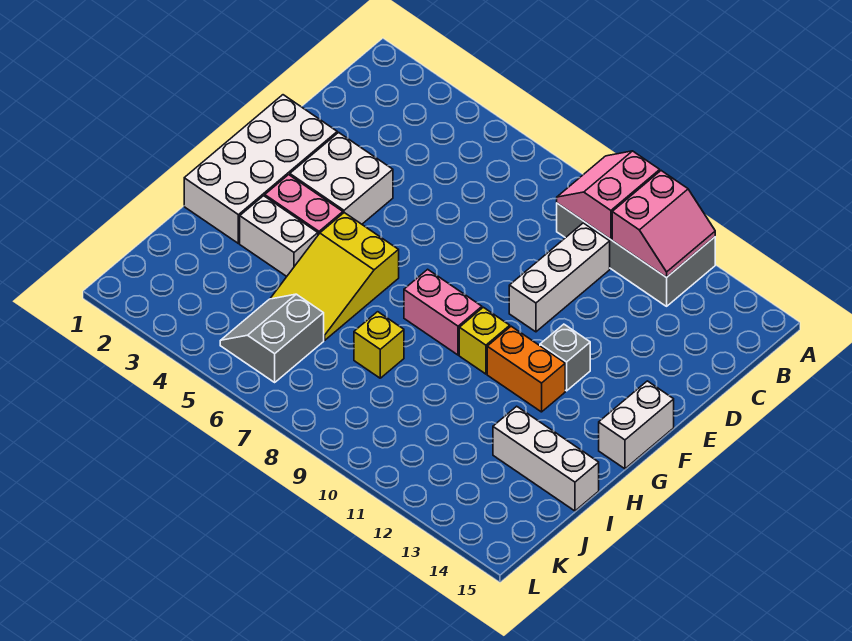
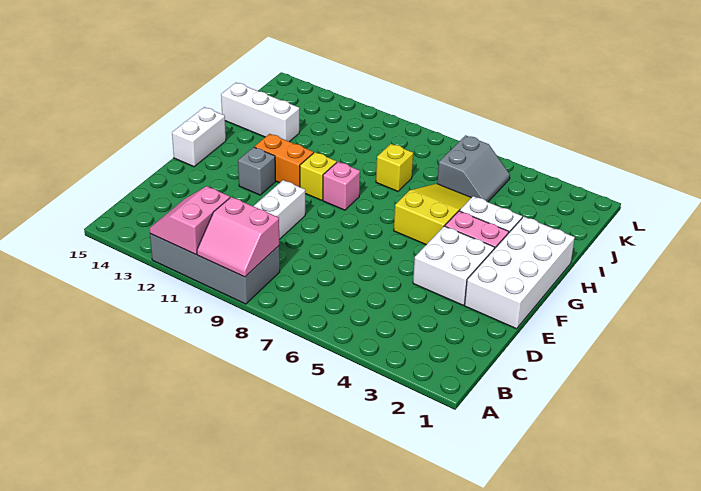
pink 2x2 slope [557,151,660,239] -> pink 2x2 slope turned to [197,197,279,277]
pink 1x2 brick [404,269,482,355] -> pink 1x1 brick [323,162,360,210]

